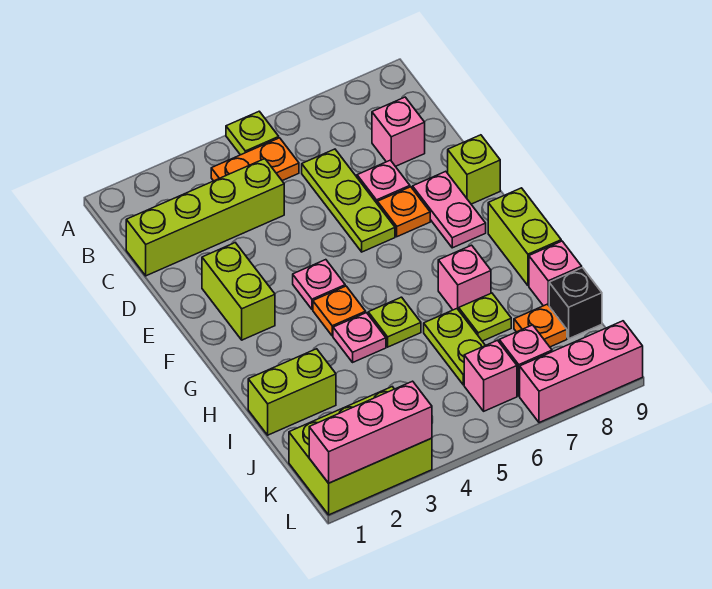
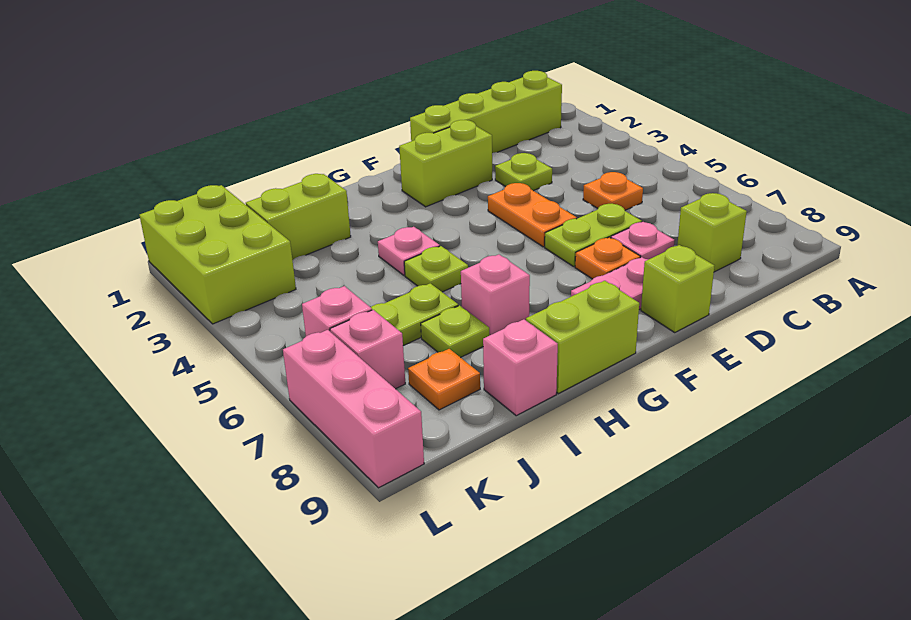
lime 1x1 plate [226,111,279,155] -> lime 1x1 plate moved to [495,153,552,191]
orange 1x2 plate [211,138,299,181] -> orange 1x2 plate moved to [488,183,577,247]
lime 1x4 brick [126,159,284,276] -> lime 1x4 brick turned to [410,71,562,153]
lime 1x3 plate [302,149,395,252] -> lime 1x2 plate [545,204,642,267]
pink 1x1 brick [372,97,425,167] -> lime 1x1 brick [677,193,747,272]
pink 1x1 plate [293,260,345,309] -> none
orange 1x1 plate [313,286,366,336] -> orange 1x1 plate moved to [583,172,643,210]
lime 1x2 brick [248,349,336,435] -> lime 1x2 brick turned to [246,174,351,260]
black 1x1 brick [549,268,602,339] -> none
pink 1x3 brick [309,381,432,483] -> none

